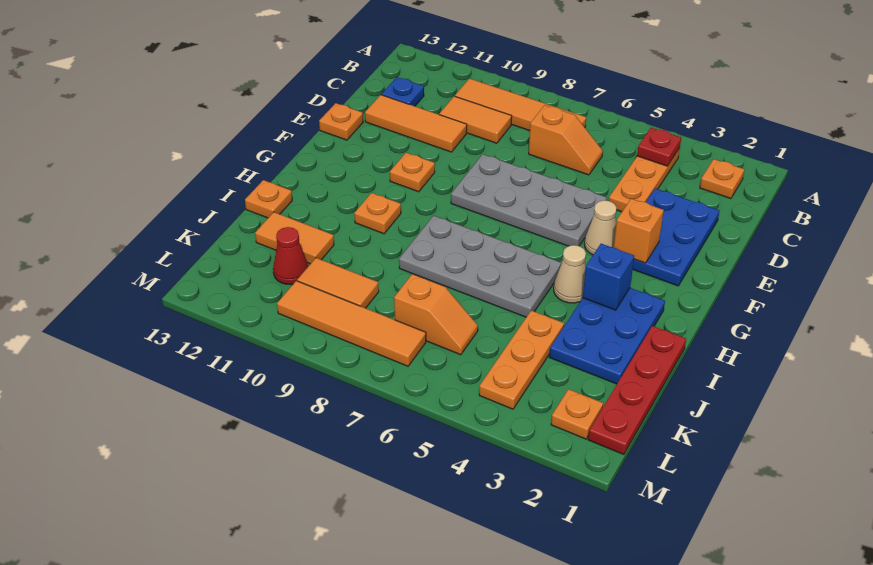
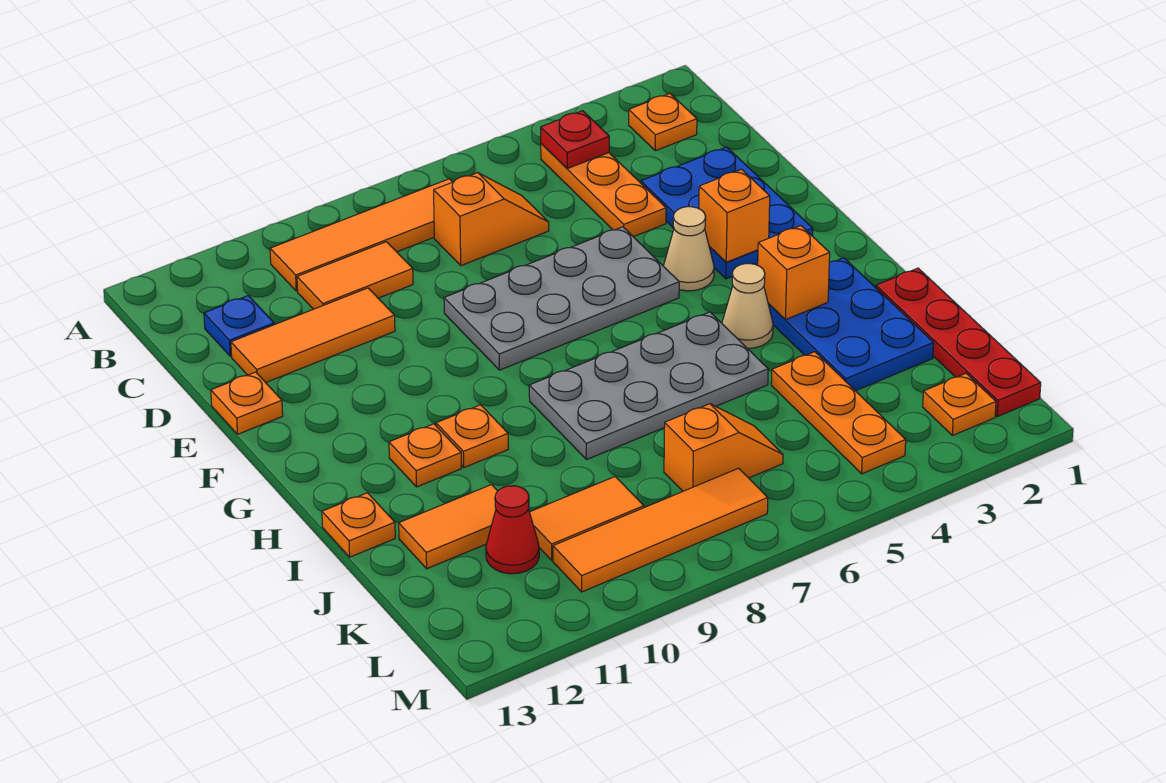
orange 1x1 plate [390,153,435,192] -> orange 1x1 plate moved to [389,424,461,487]
blue 1x1 brick [583,244,634,310] -> orange 1x1 brick [758,226,830,319]

